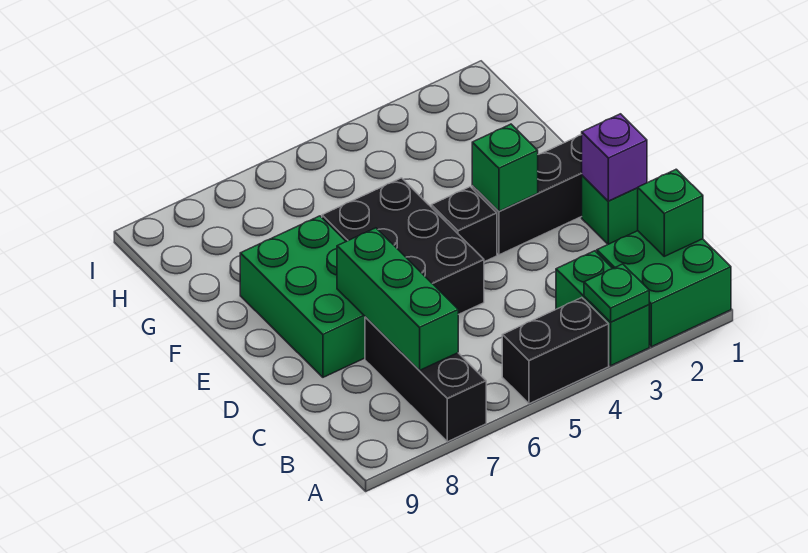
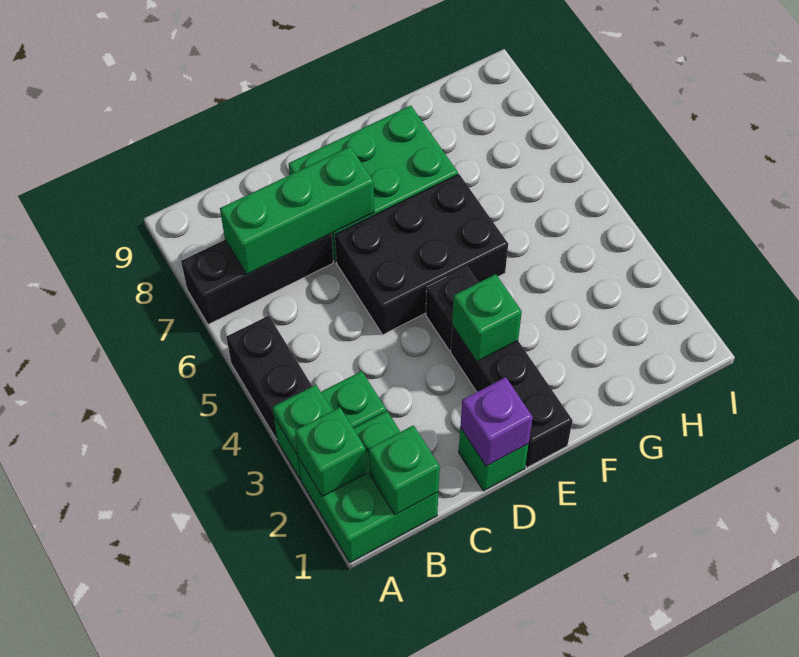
none -> green 1x1 brick [295,407,366,497]

